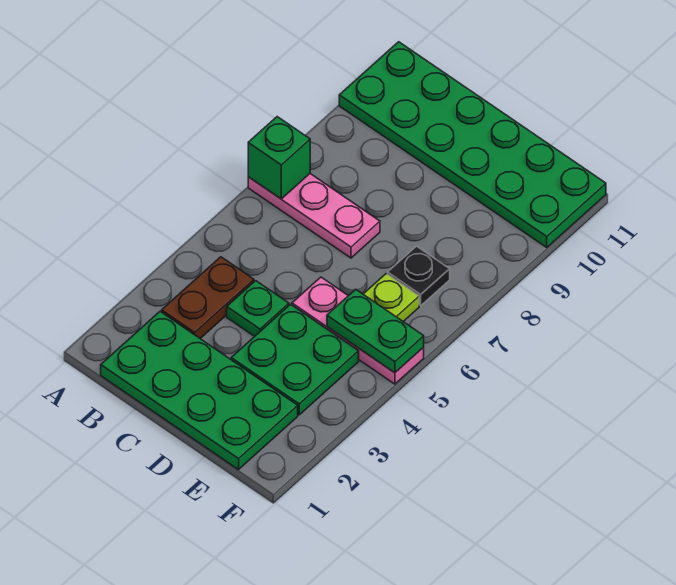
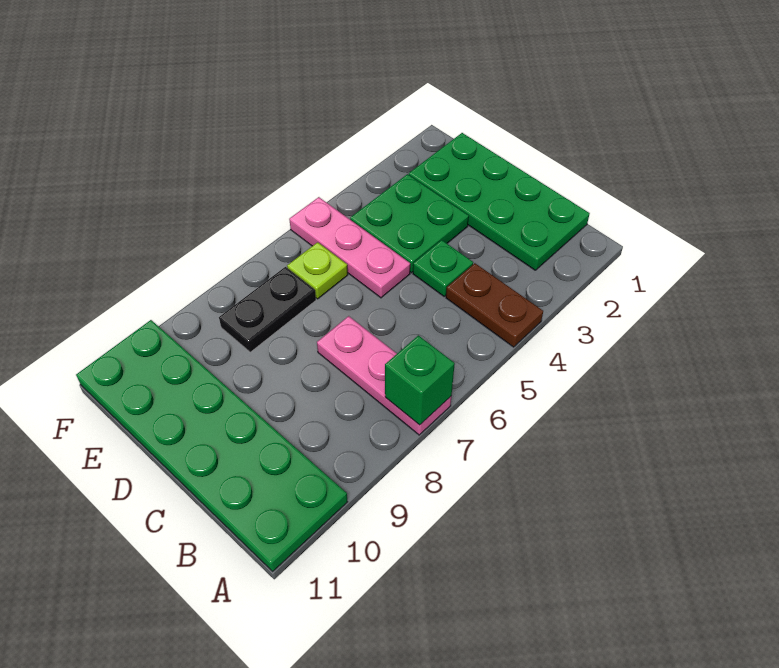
brown 1x2 plate [162,257,254,339] -> brown 1x2 plate turned to [446,263,543,347]
green 1x2 plate [327,289,424,373] -> none
black 1x1 plate [388,246,450,306] -> black 1x2 plate [219,267,316,352]

